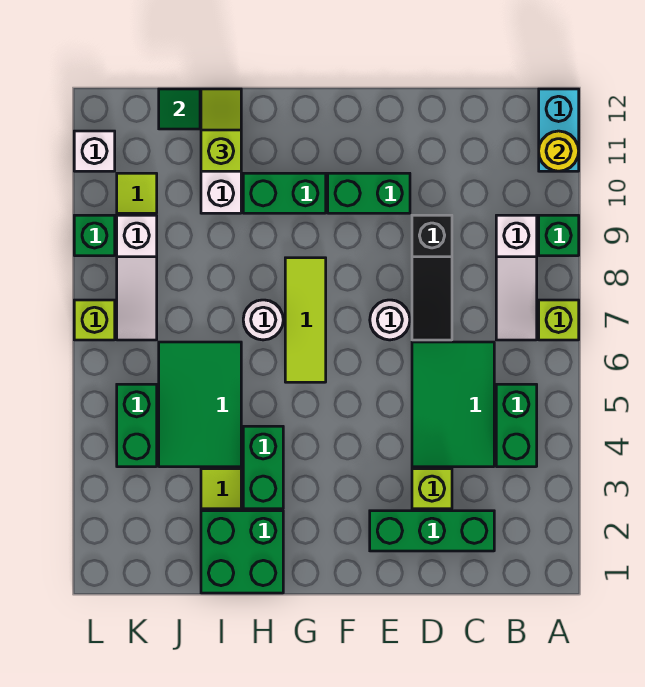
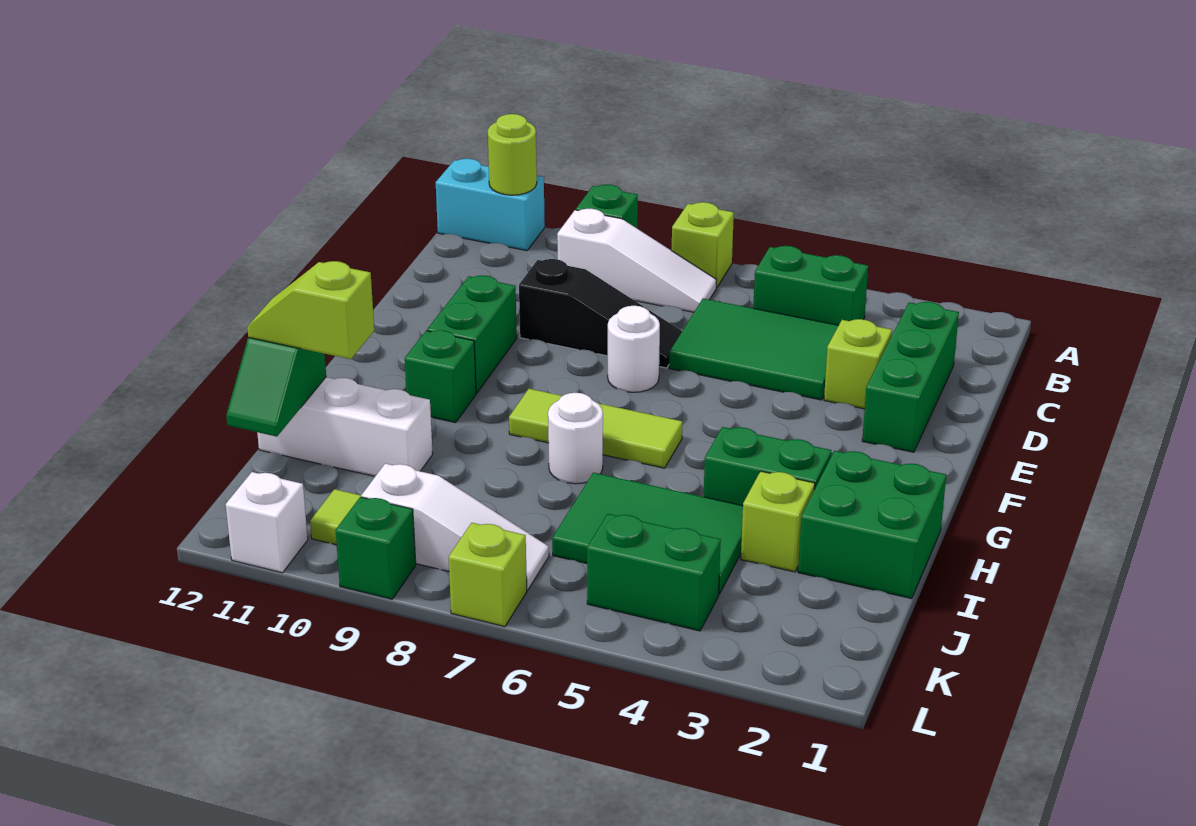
yellow 1x1 round brick [539,131,579,171] -> lime 1x1 round brick [488,114,537,195]
green 1x2 brick [243,173,326,213] -> green 1x1 brick [405,330,476,423]
lime 1x1 tile [201,469,241,509] -> lime 1x1 brick [741,471,815,572]

